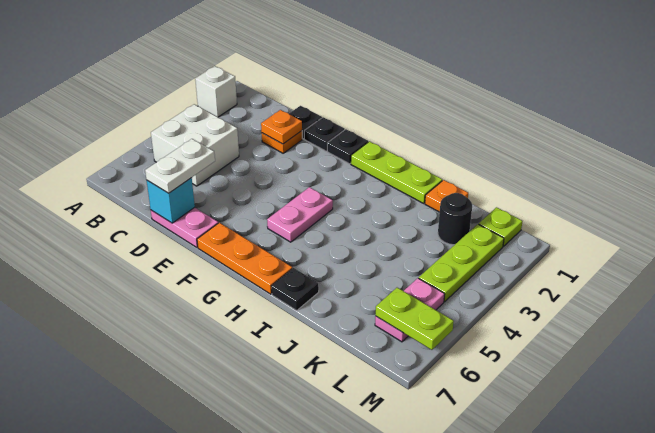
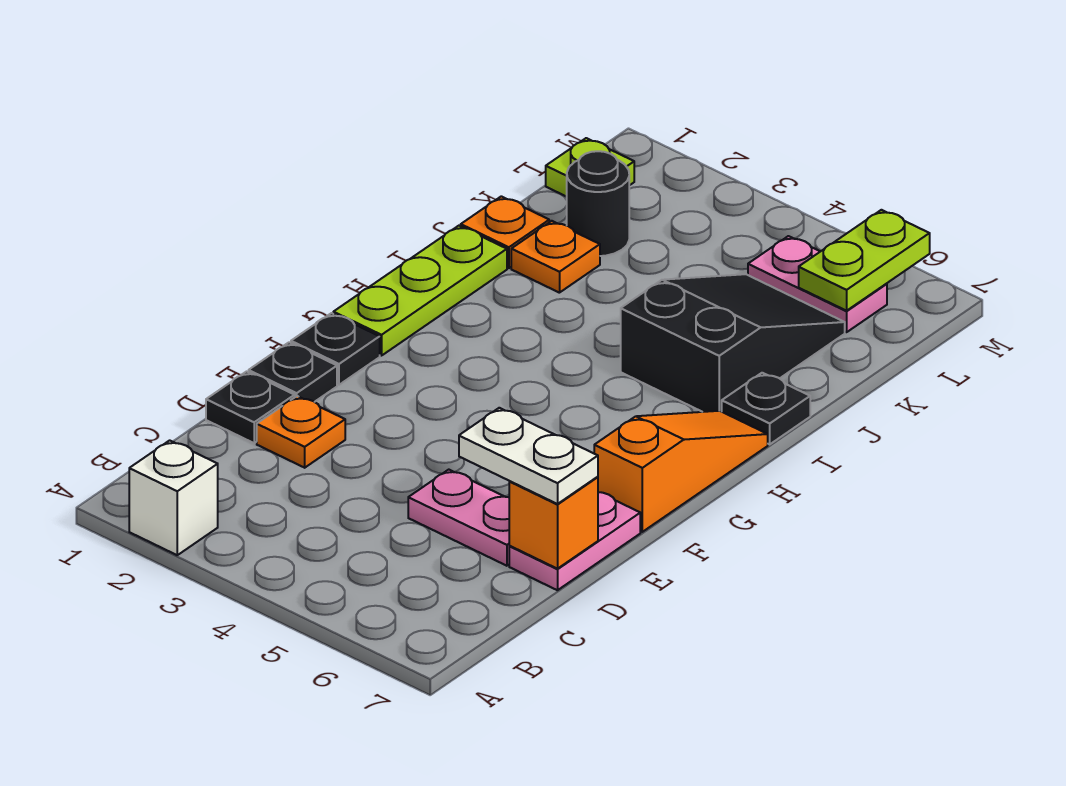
white 2x2 brick [151,104,239,186] -> none
orange 1x1 plate [261,110,302,144] -> orange 1x1 plate moved to [511,221,600,293]
cyan 1x1 brick [147,178,195,223] -> orange 1x1 brick [509,477,598,569]
orange 1x3 plate [197,223,292,294] -> orange 1x3 slope [594,411,768,532]
pink 1x2 plate [267,187,333,242] -> pink 1x2 plate moved to [408,470,510,566]
none -> black 2x3 slope [621,274,845,412]
lime 1x3 plate [419,224,504,302] -> none

